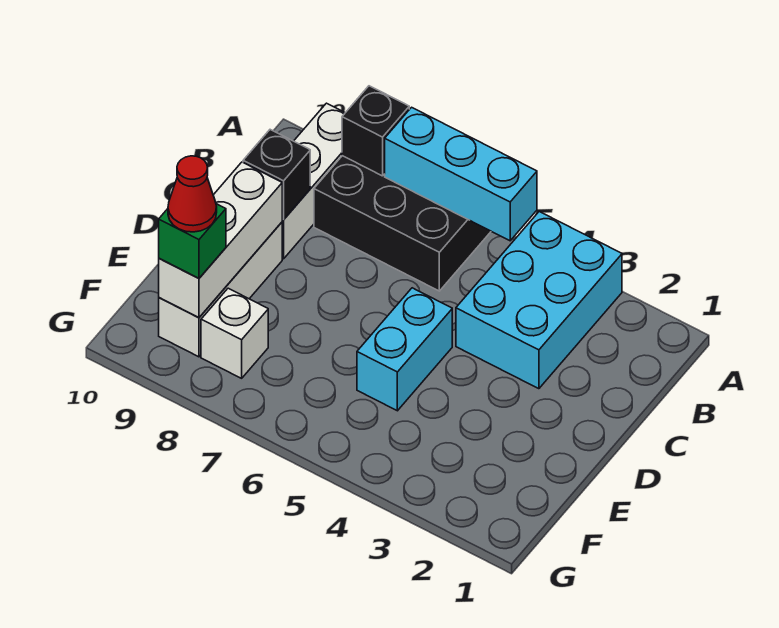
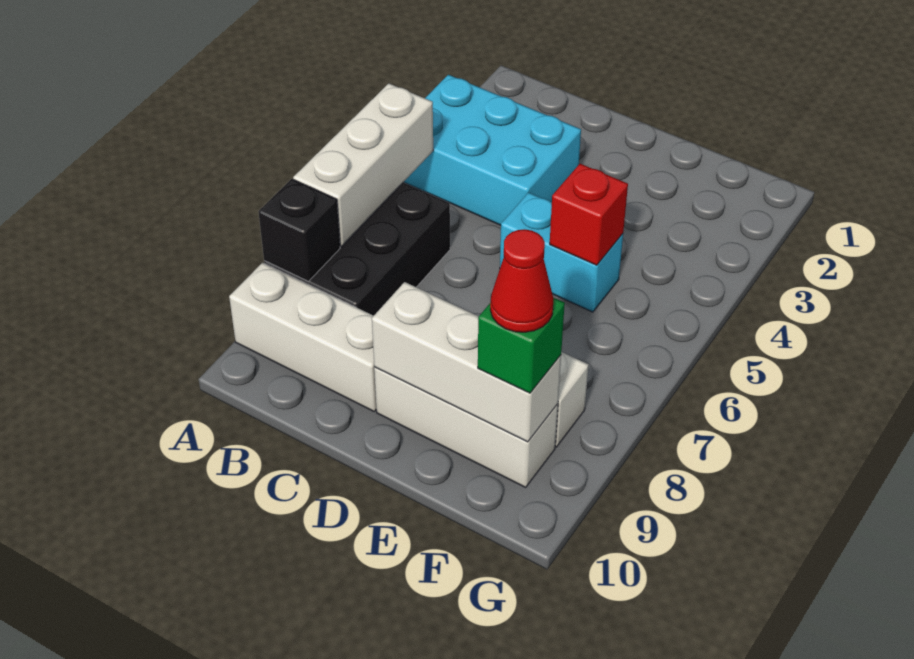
cyan 1x3 brick [385,107,537,241] -> white 1x3 brick [293,83,433,246]
black 1x1 brick [243,130,310,220] -> none
none -> red 1x1 brick [550,164,628,265]

